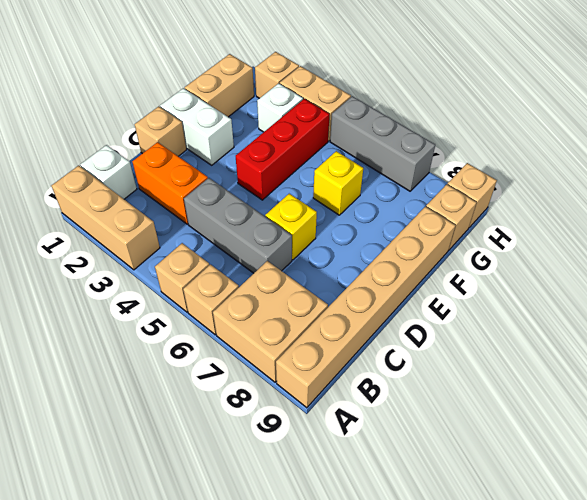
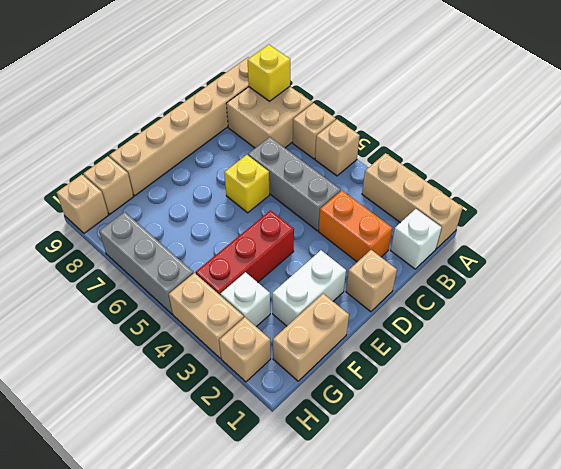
white 1x2 brick [160,88,234,165] -> white 1x2 brick turned to [272,250,346,326]
yellow 1x1 brick [313,151,363,215] -> yellow 1x1 brick moved to [248,45,290,101]

